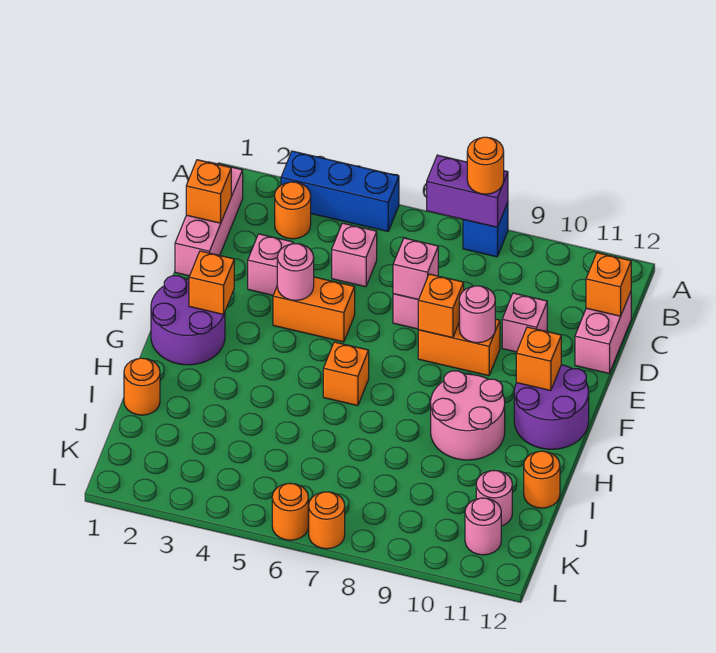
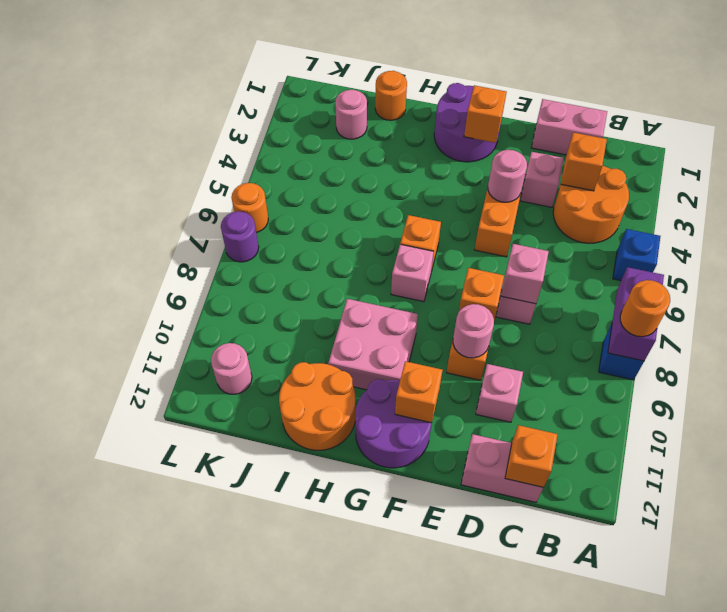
blue 1x3 brick [281,151,399,231] -> blue 1x1 brick [613,229,660,281]
pink 1x3 brick [175,162,243,276] -> pink 1x2 brick [532,99,607,155]
orange 1x1 round brick [275,182,311,239] -> orange 2x2 round brick [553,166,629,243]
orange 1x1 brick [186,160,231,223] -> orange 1x1 brick moved to [561,133,607,191]
pink 1x1 brick [332,223,377,287] -> pink 1x1 brick moved to [391,245,434,302]
pink 2x2 round brick [431,371,505,460] -> pink 2x2 brick [328,299,418,390]
orange 1x1 round brick [524,451,560,508] -> orange 2x2 round brick [279,362,356,450]
pink 1x1 round brick [476,471,512,526] -> pink 1x1 round brick moved to [335,90,367,139]
orange 1x1 round brick [308,492,345,549] -> purple 1x1 round brick [221,211,259,262]

